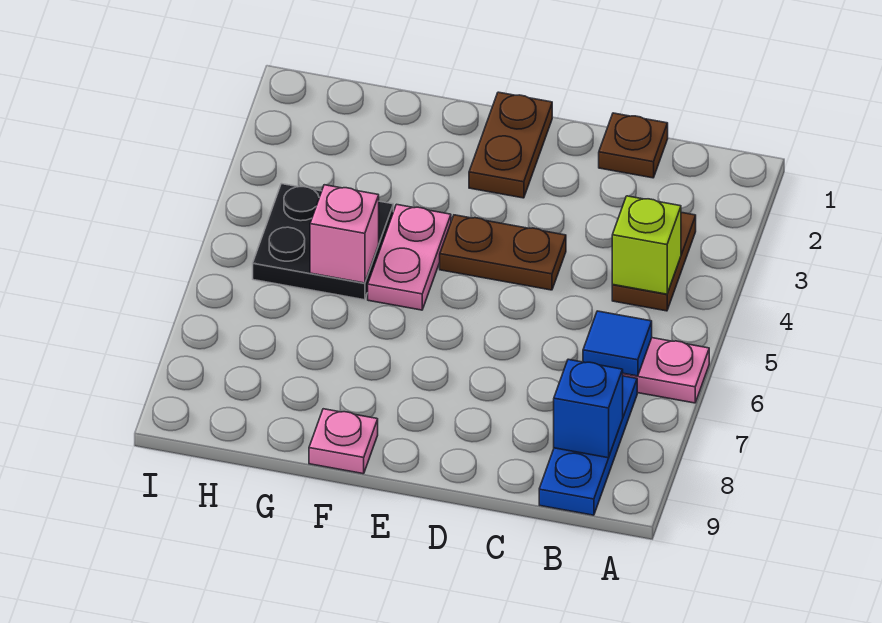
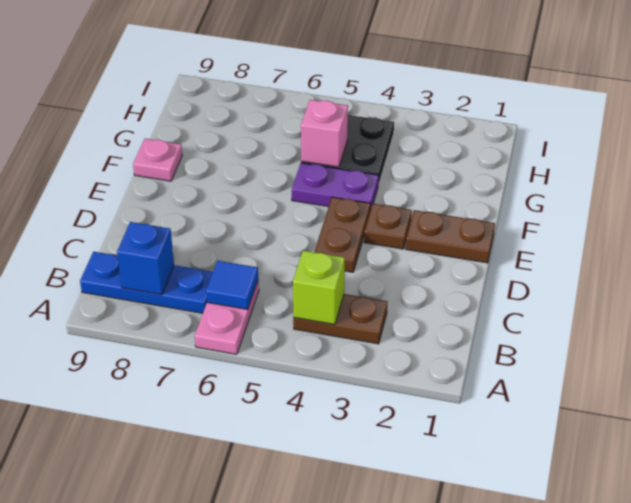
brown 1x1 plate [599,113,668,178] -> brown 1x1 plate moved to [364,204,412,249]
pink 1x2 plate [368,204,451,310] -> purple 1x2 plate [292,163,379,210]

